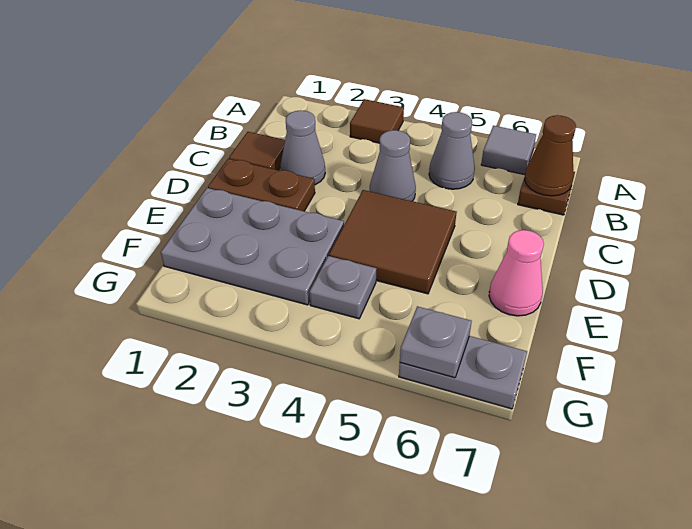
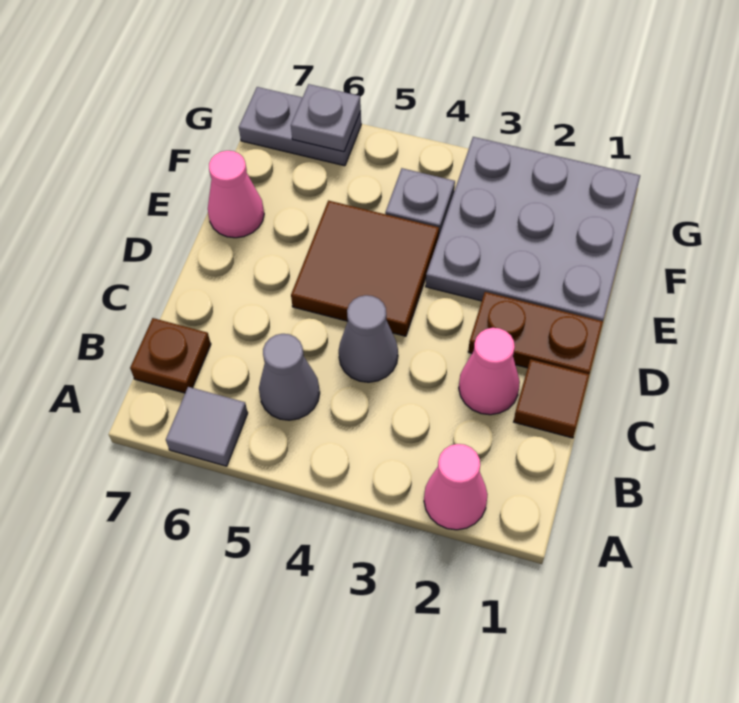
none -> pink 1x1 cone [424,444,488,530]
brown 1x1 tile [350,99,404,143] -> none
brown 1x1 cone [525,115,576,196] -> none
grey 1x1 cone [280,110,325,185] -> pink 1x1 cone [459,328,520,415]
grey 2x3 plate [161,188,344,305] -> grey 3x3 plate [426,137,640,321]

